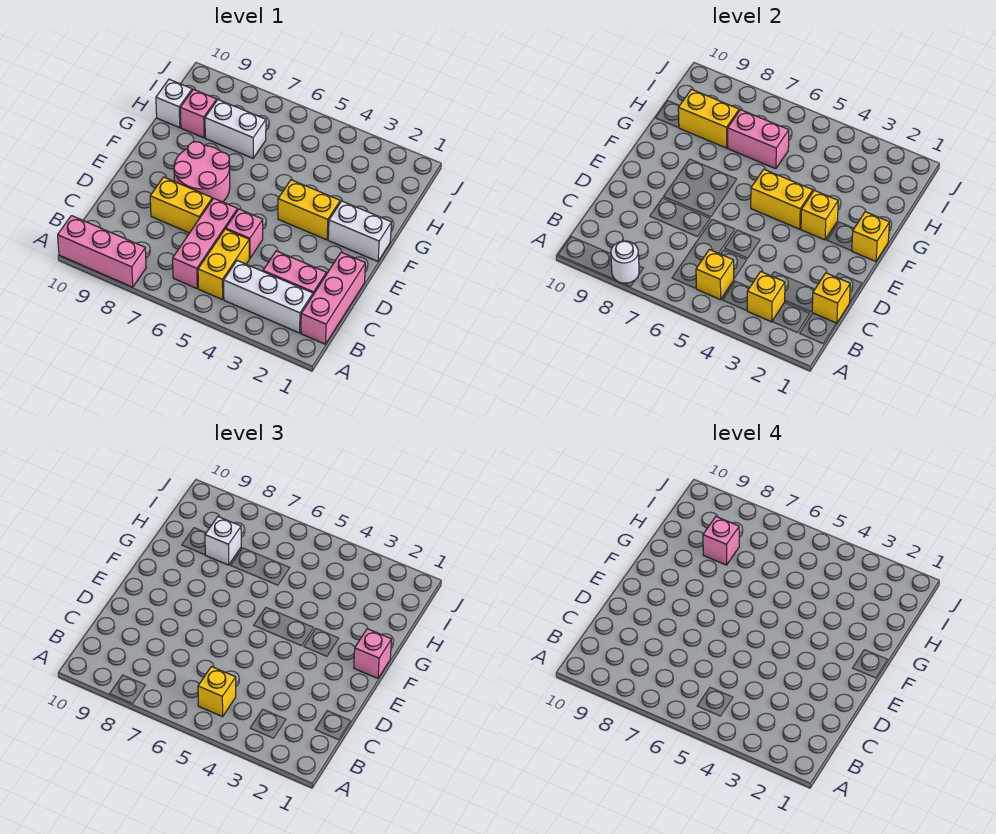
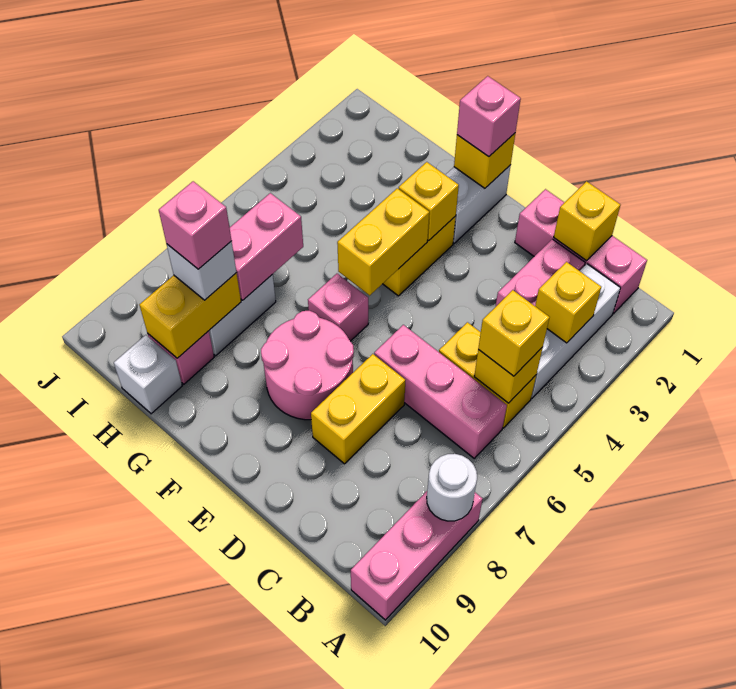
pink 1x1 brick [226,209,263,259] -> pink 1x1 brick moved to [308,274,368,341]

